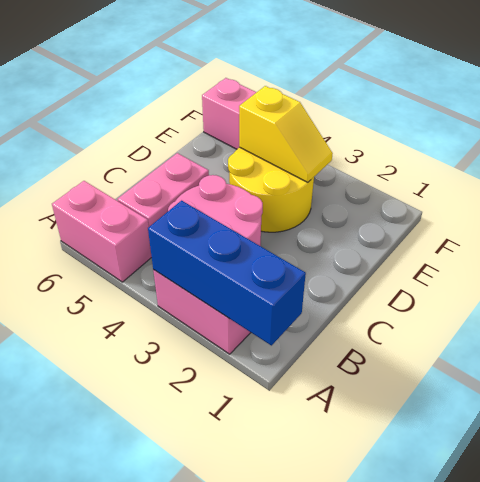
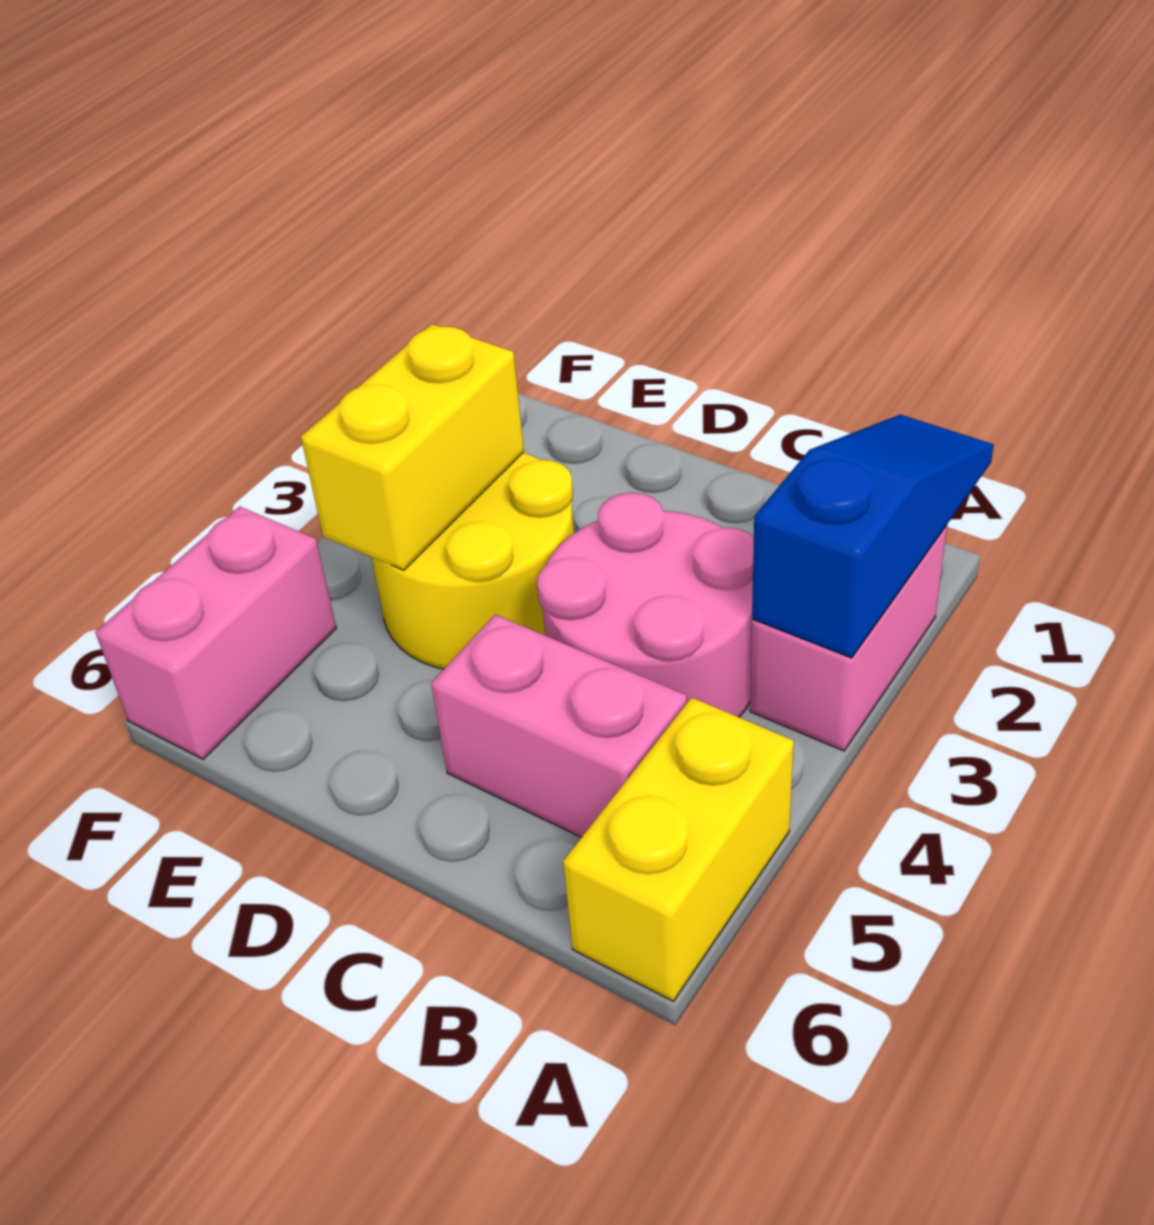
blue 1x3 brick [148,201,306,346] -> blue 1x3 slope [752,415,994,658]
pink 1x2 brick [52,181,152,282] -> yellow 1x2 brick [563,697,794,1001]
yellow 1x2 slope [239,86,333,182] -> yellow 1x2 brick [301,324,524,570]

